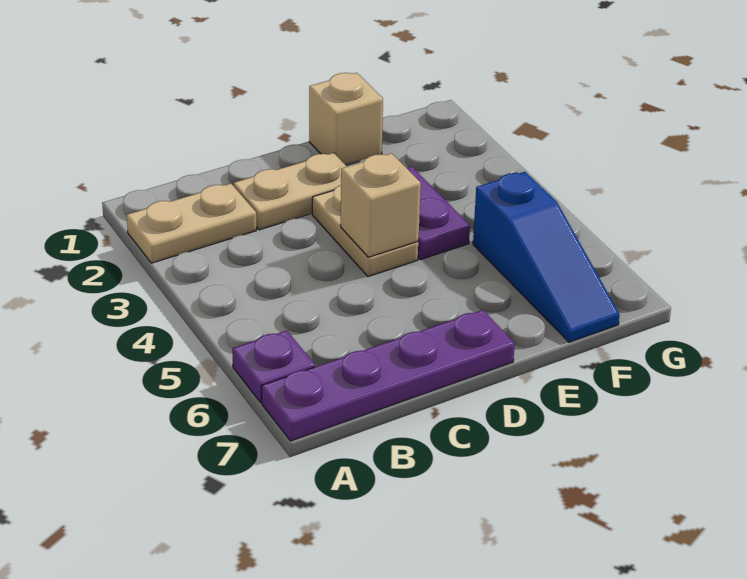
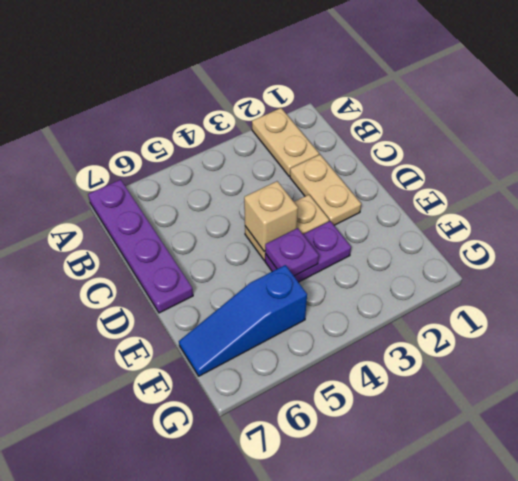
purple 1x1 plate [232,330,315,403] -> purple 1x1 plate moved to [265,228,319,276]
tan 1x1 brick [309,73,383,165] -> none

